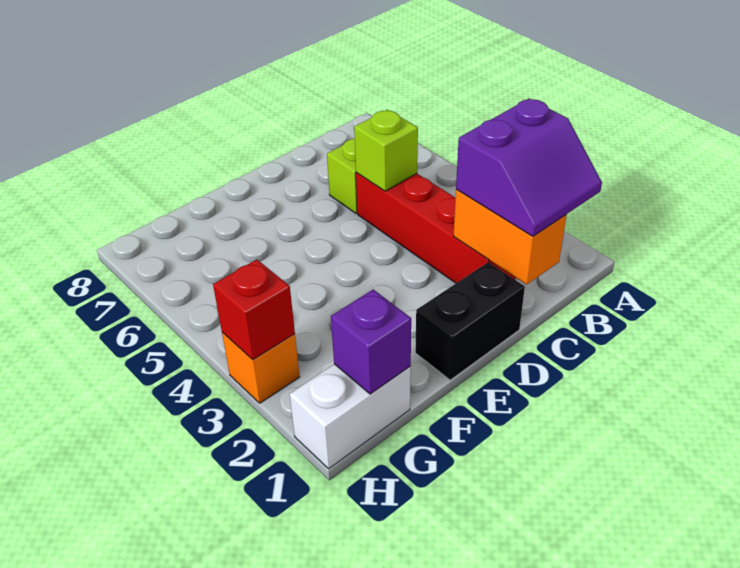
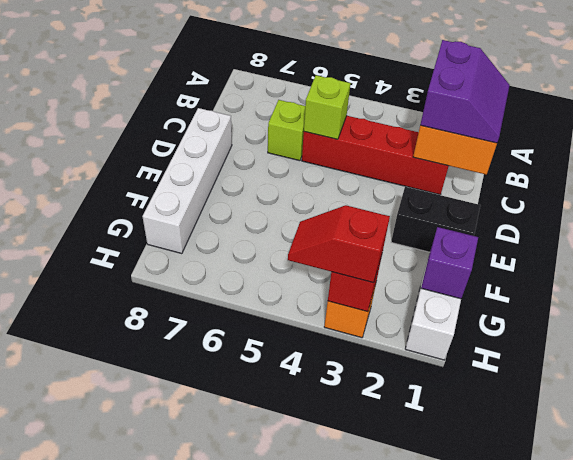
black 1x2 brick [415,262,525,380] -> black 1x2 brick turned to [391,187,480,252]
none -> white 1x4 brick [142,108,232,254]
none -> red 1x2 slope [288,205,390,283]

